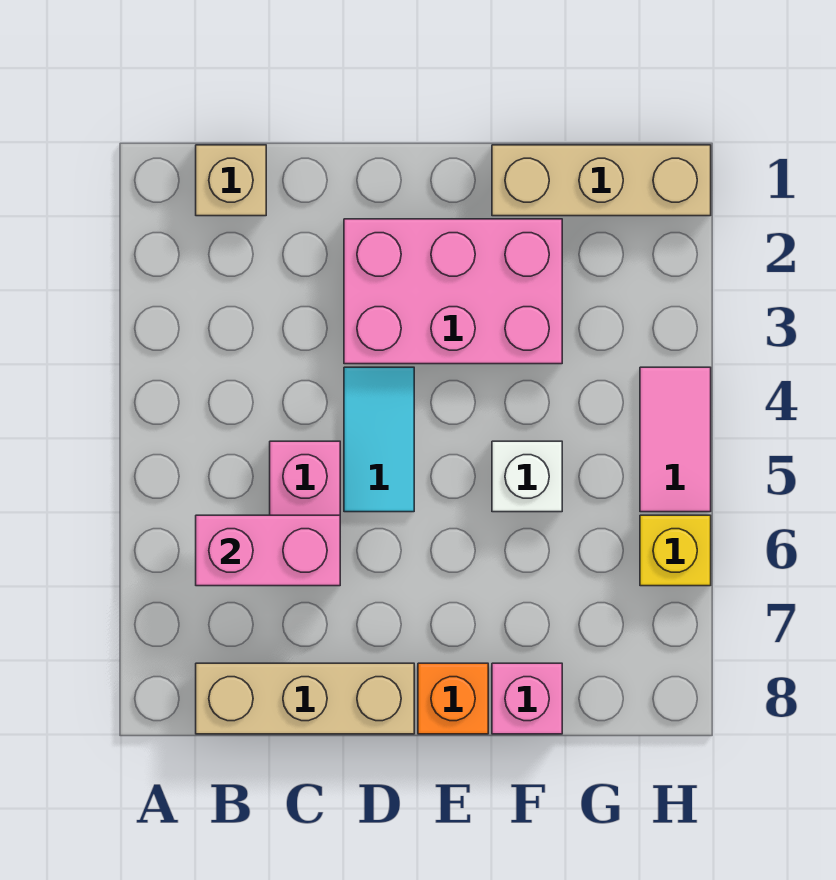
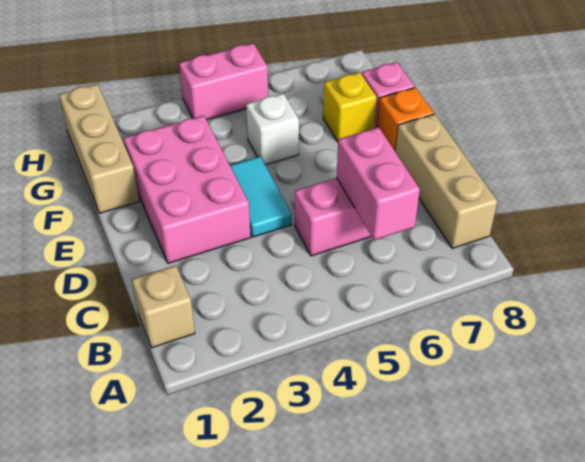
cyan 1x2 tile [344,367,414,512] -> cyan 1x2 tile turned to [230,157,292,237]
pink 1x2 tile [640,367,711,512] -> pink 1x2 brick [179,43,268,120]
yellow 1x1 brick [640,515,711,586] -> yellow 1x1 brick moved to [323,72,377,142]

